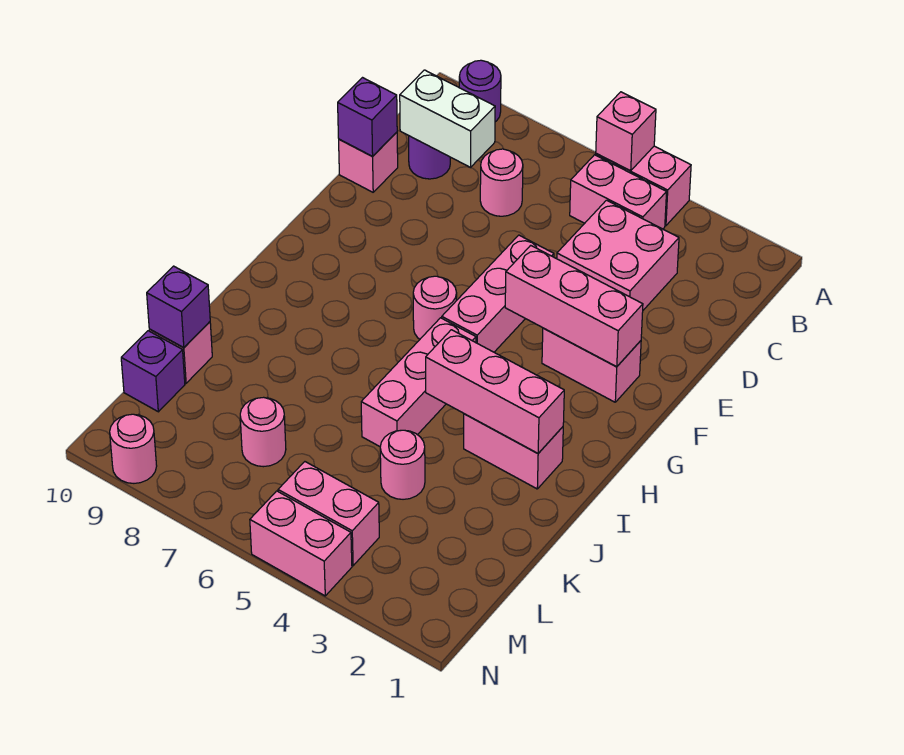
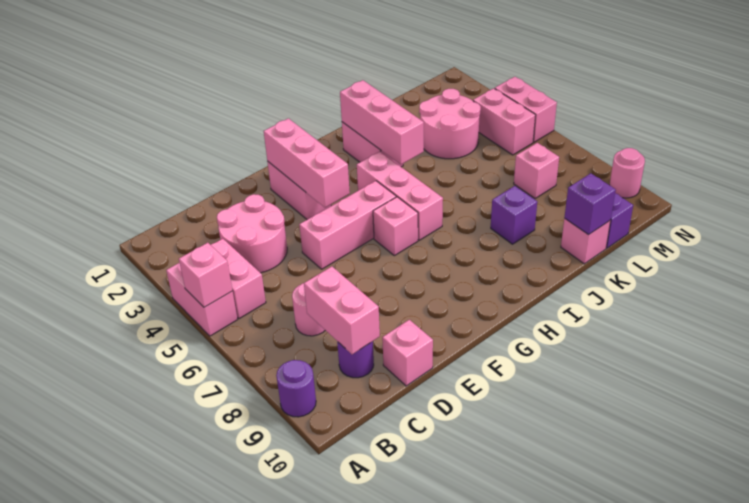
pink 2x2 brick [557,200,679,310] -> pink 2x2 round brick [217,194,287,273]
white 1x2 brick [400,70,495,168] -> pink 1x2 brick [304,266,380,354]
purple 1x1 brick [338,78,397,156] -> purple 1x1 brick moved to [491,186,537,244]
pink 1x1 round brick [413,276,457,339] -> pink 1x1 brick [373,197,418,256]
pink 1x3 brick [361,318,476,446] -> pink 1x3 brick turned to [357,152,443,240]
pink 1x1 round brick [380,430,425,499] -> pink 2x2 round brick [419,89,481,159]
pink 1x1 round brick [240,397,286,467] -> pink 1x1 brick [514,143,559,199]

